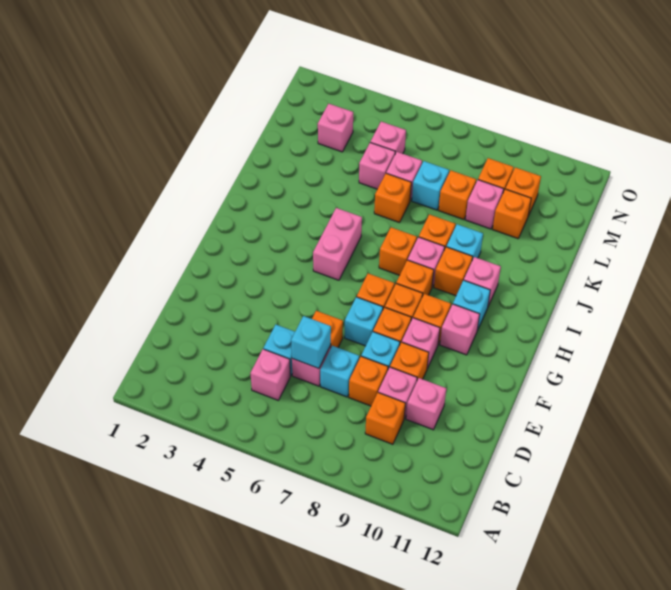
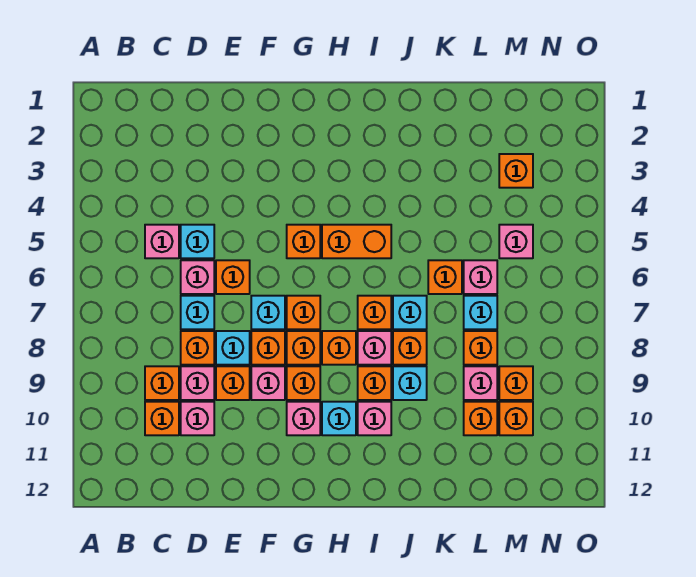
none -> orange 1x1 brick [145,402,179,435]
cyan 1x1 brick [291,316,331,368] -> cyan 1x1 brick moved to [393,296,427,329]
none -> orange 1x1 brick [287,225,320,258]
pink 1x2 brick [313,208,362,280] -> orange 1x2 brick [322,225,391,258]
pink 1x1 brick [359,143,395,189] -> none
pink 1x1 brick [318,104,353,152] -> orange 1x1 brick [499,154,533,188]

